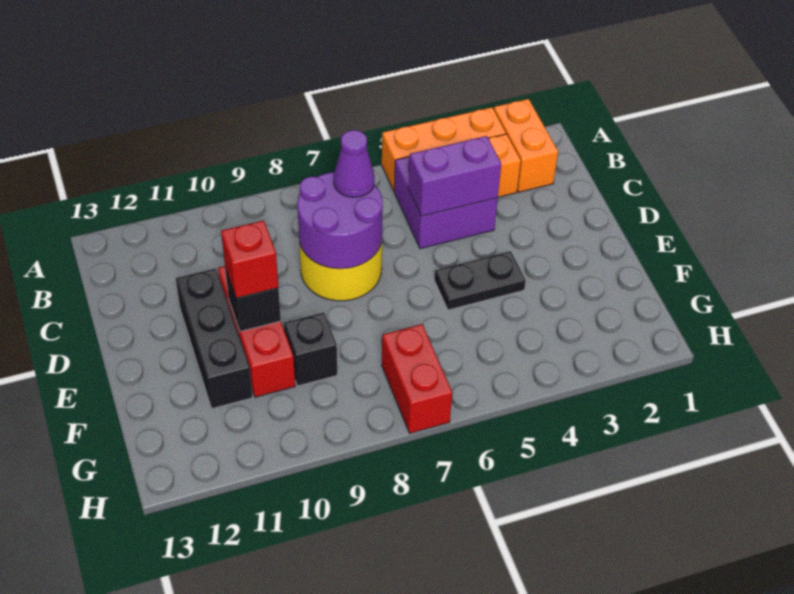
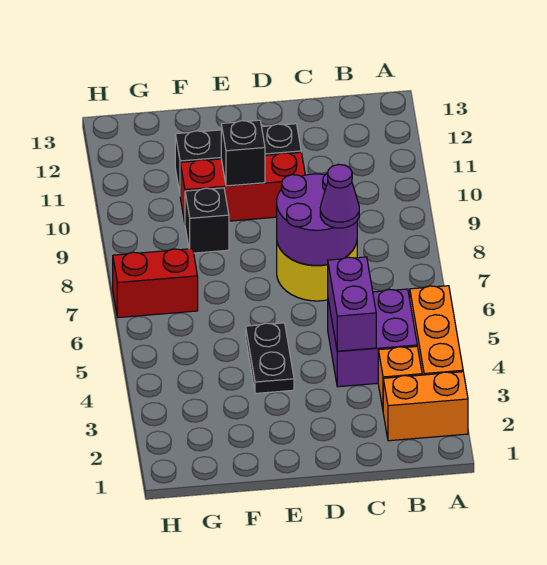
red 1x1 brick [221,220,278,298] -> none

